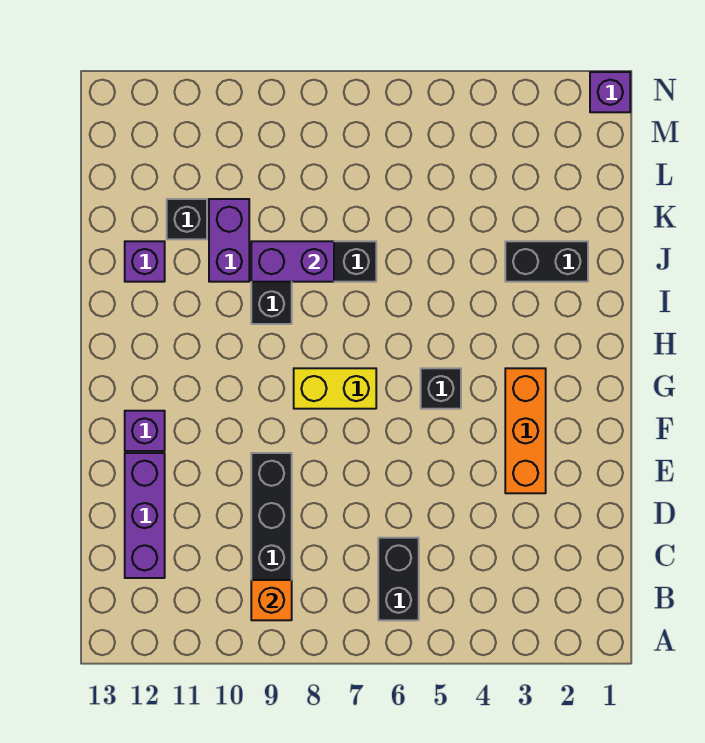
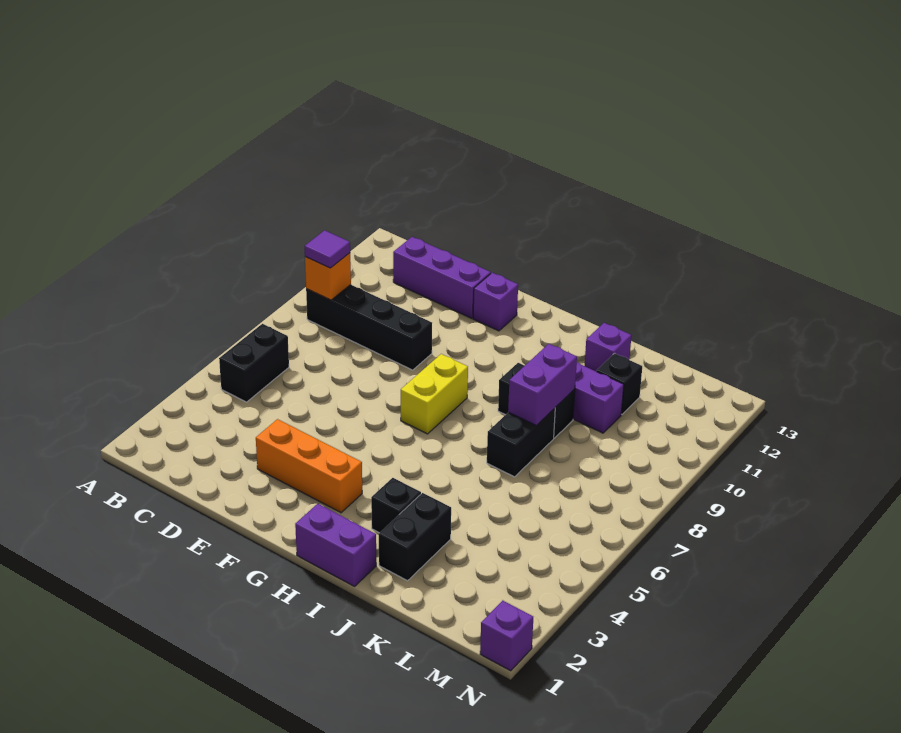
black 1x2 brick [378,538,419,620] -> black 1x2 brick turned to [219,324,289,402]
none -> purple 1x1 tile [305,230,350,268]
black 1x1 brick [421,368,461,409] -> black 1x1 brick moved to [371,478,421,533]
none -> purple 1x2 brick [295,504,376,586]

